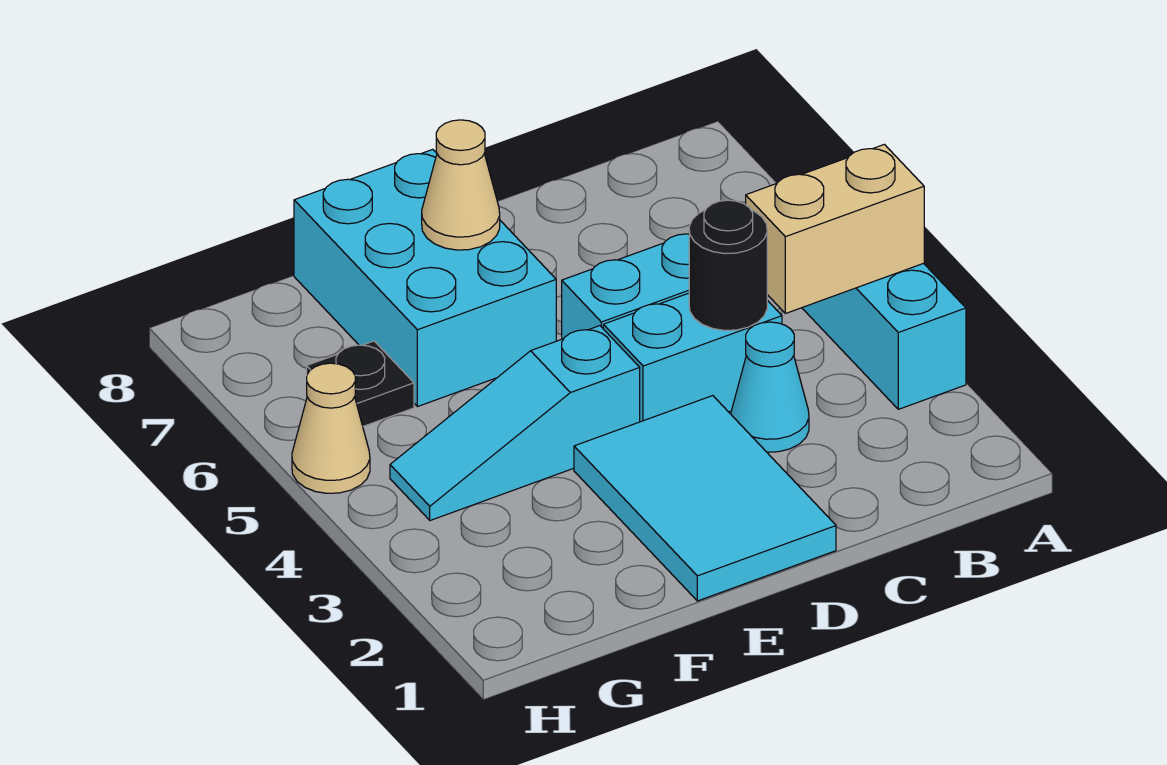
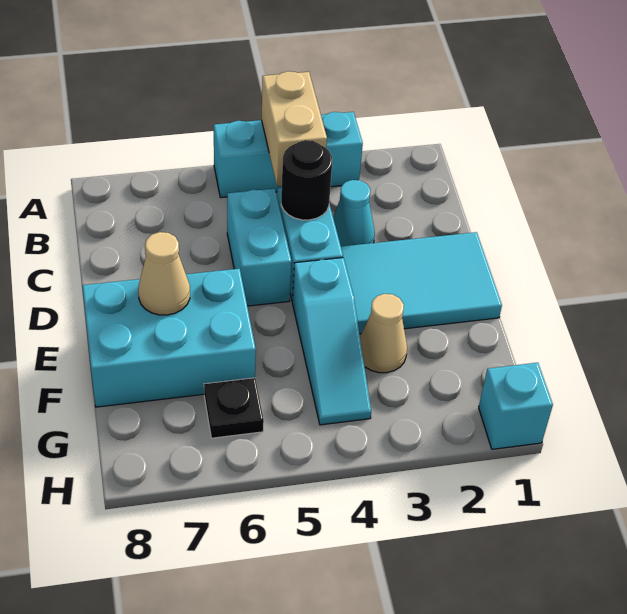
none -> cyan 1x1 brick [479,363,553,449]
tan 1x1 cone [292,363,370,493] -> tan 1x1 cone moved to [360,294,407,373]

